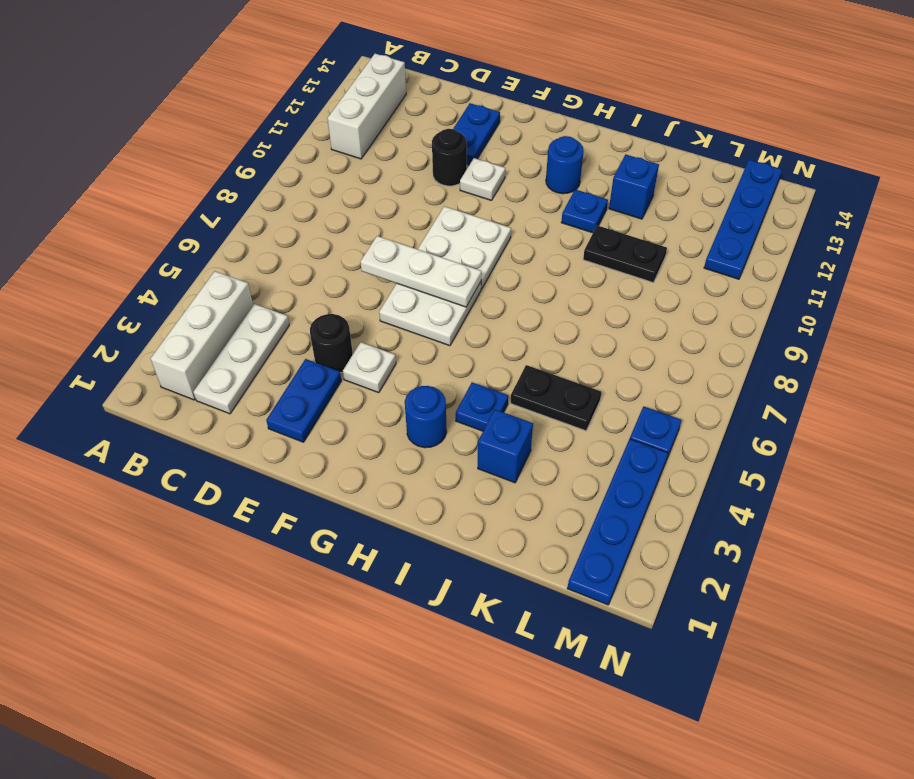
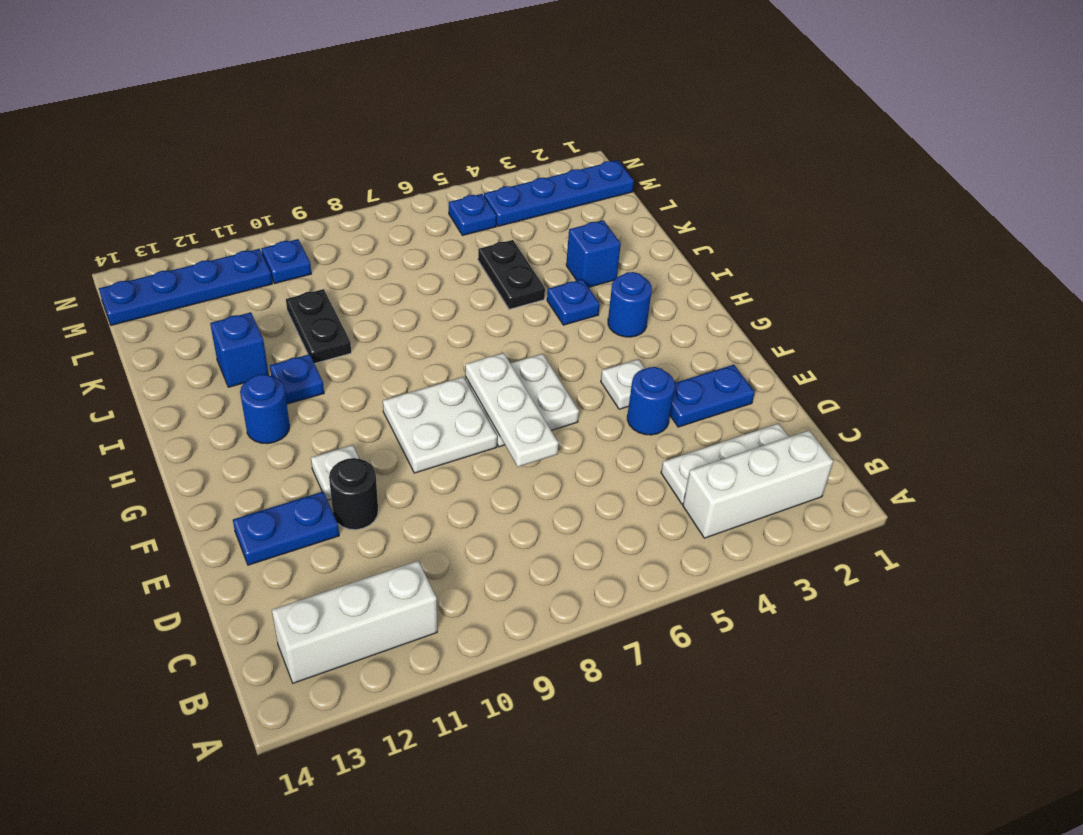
black 1x1 round brick [310,314,353,373] -> blue 1x1 round brick [627,367,675,435]
none -> blue 1x1 plate [261,239,311,284]

